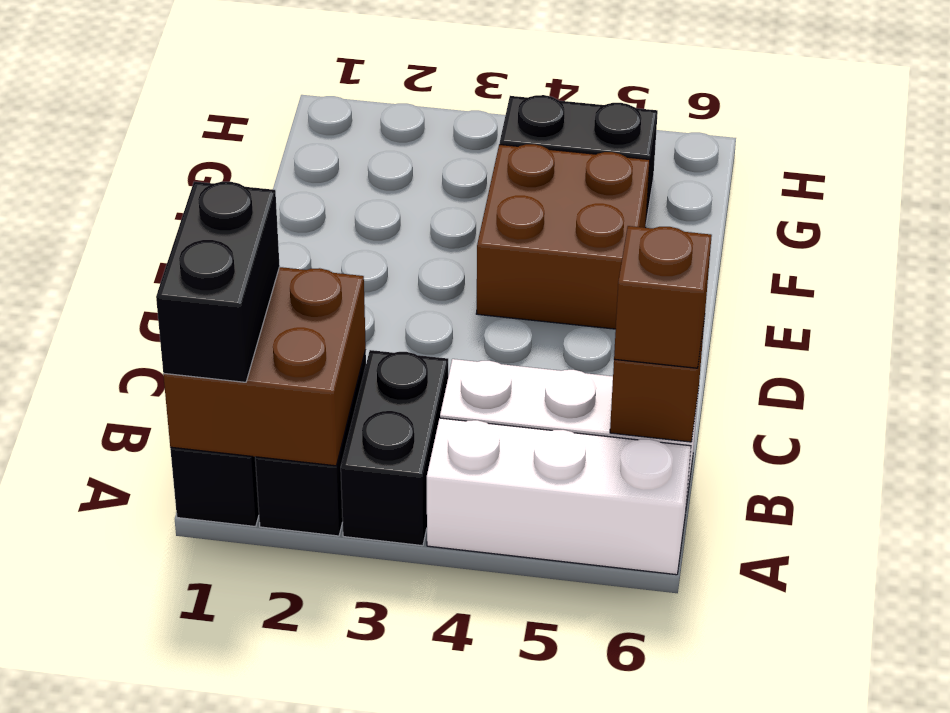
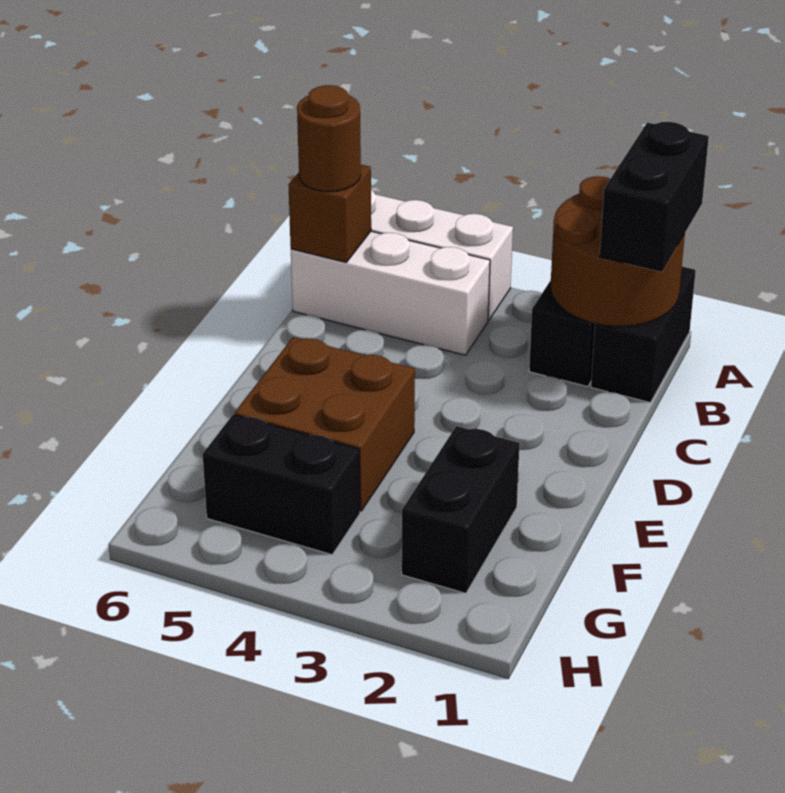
brown 2x2 brick [163,267,366,466] -> brown 2x2 round brick [551,176,685,326]
black 1x2 brick [341,350,448,546] -> black 1x2 brick moved to [402,426,520,593]
brown 1x1 brick [614,226,712,368] -> brown 1x1 round brick [297,85,361,192]

